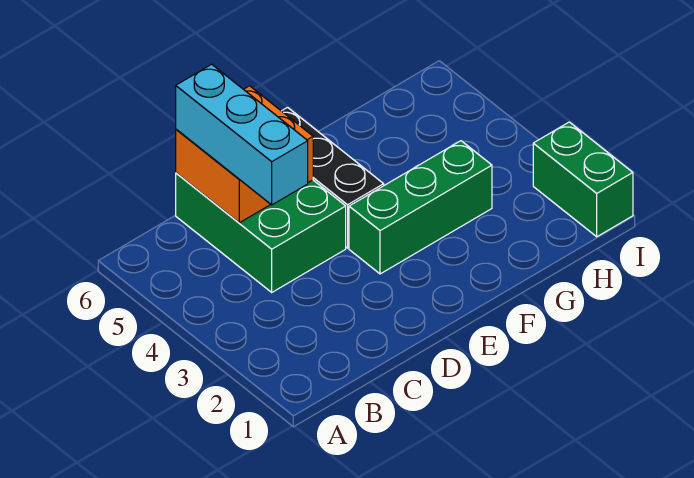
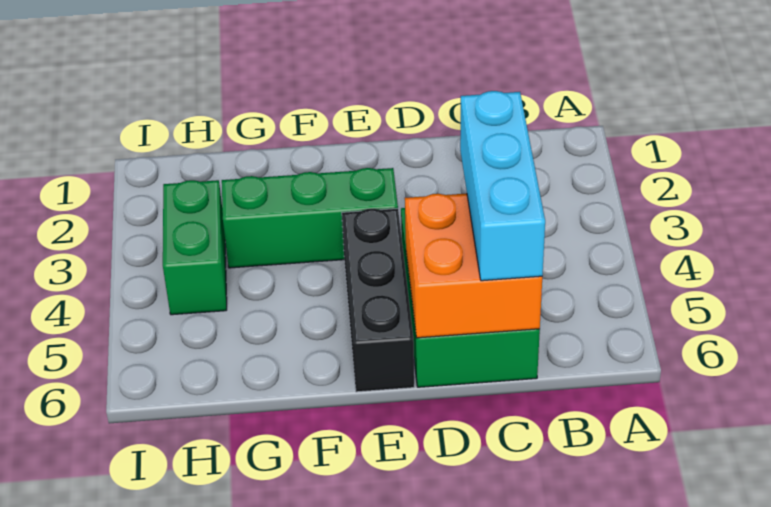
green 1x2 brick [533,122,633,237] -> green 1x2 brick moved to [163,180,227,315]

